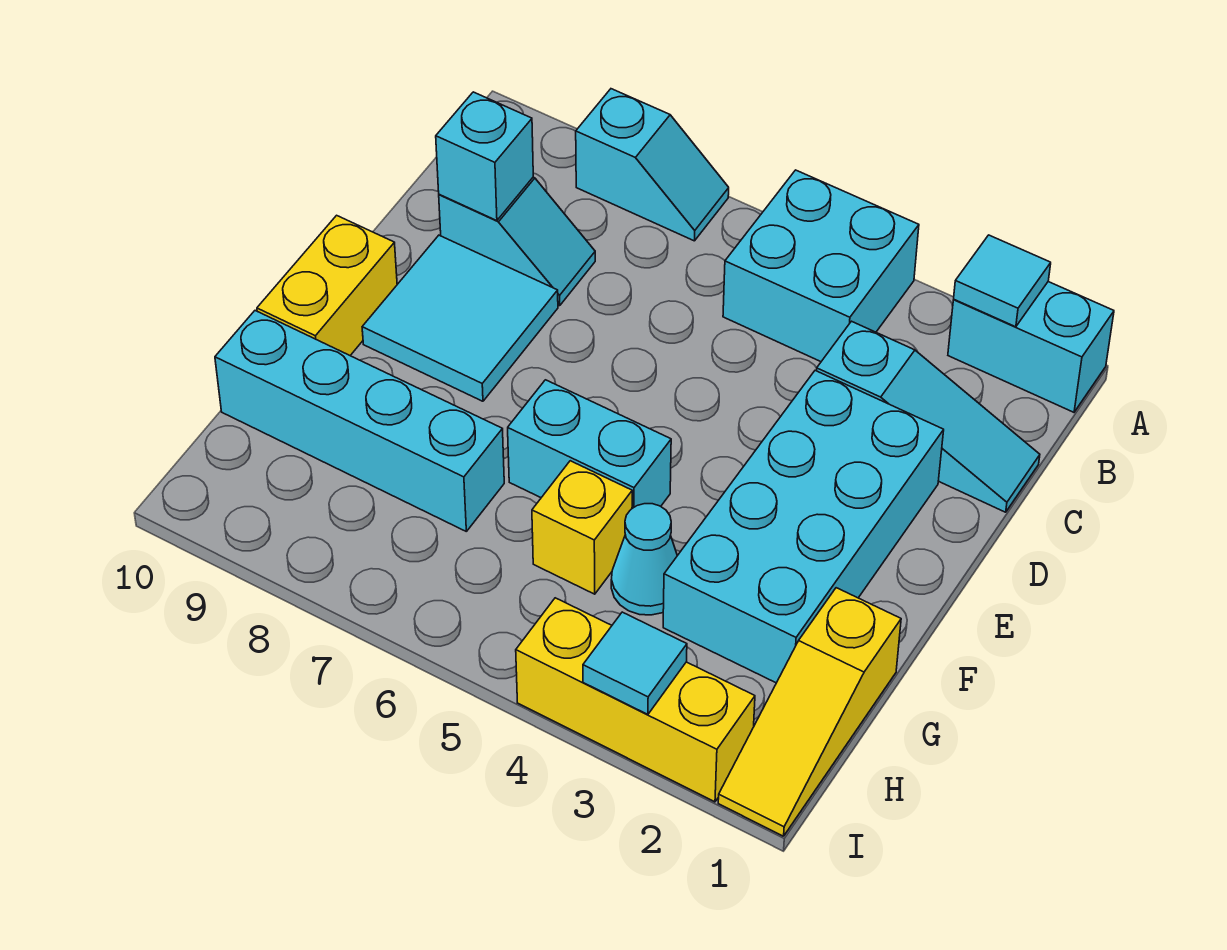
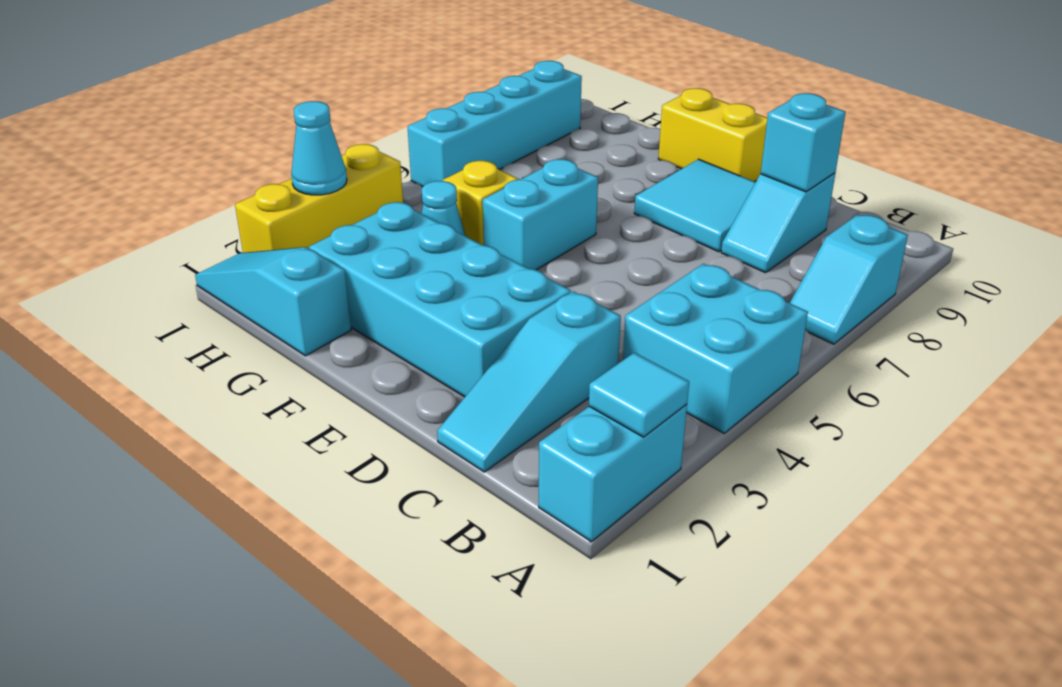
yellow 1x3 slope [718,588,901,836] -> cyan 1x3 slope [195,247,351,356]
cyan 1x4 brick [215,311,504,531] -> cyan 1x4 brick moved to [408,61,582,187]
cyan 1x1 tile [583,612,687,714] -> cyan 1x1 cone [291,101,347,195]

